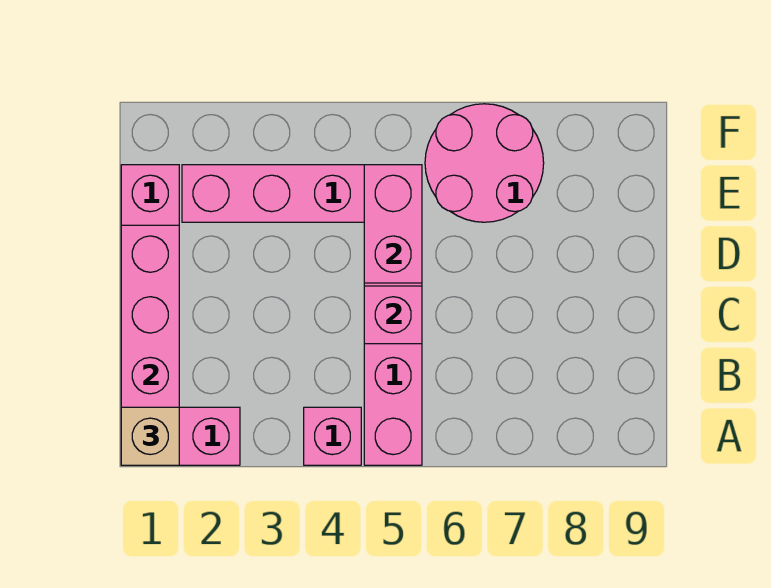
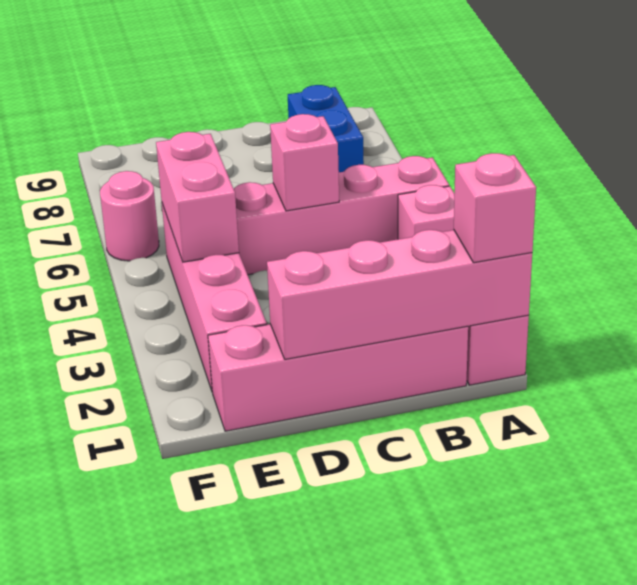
tan 1x1 brick [121,407,179,465] -> pink 1x1 brick [454,153,536,263]
none -> blue 1x2 brick [288,85,364,172]
pink 1x2 brick [364,165,422,283] -> pink 1x2 brick turned to [156,132,239,262]
pink 2x2 round brick [425,104,544,222] -> pink 1x1 round brick [100,171,159,261]

